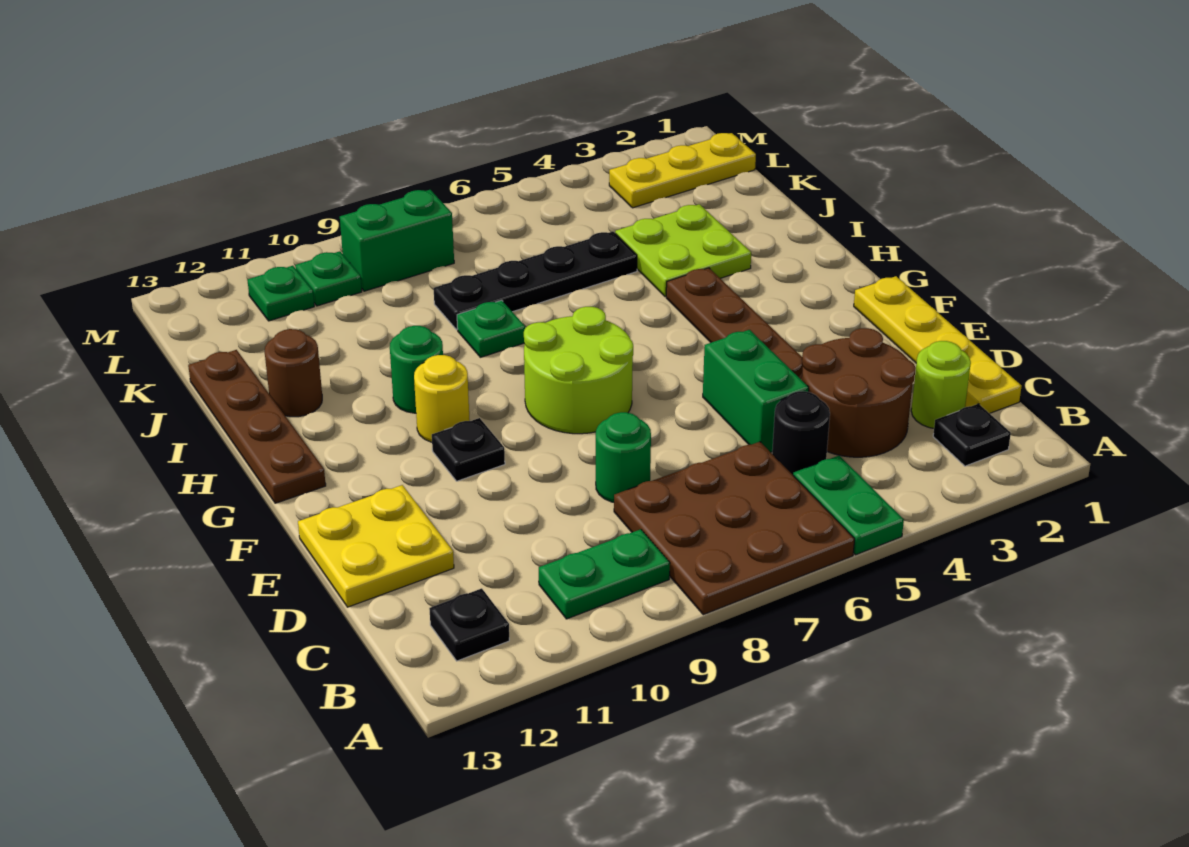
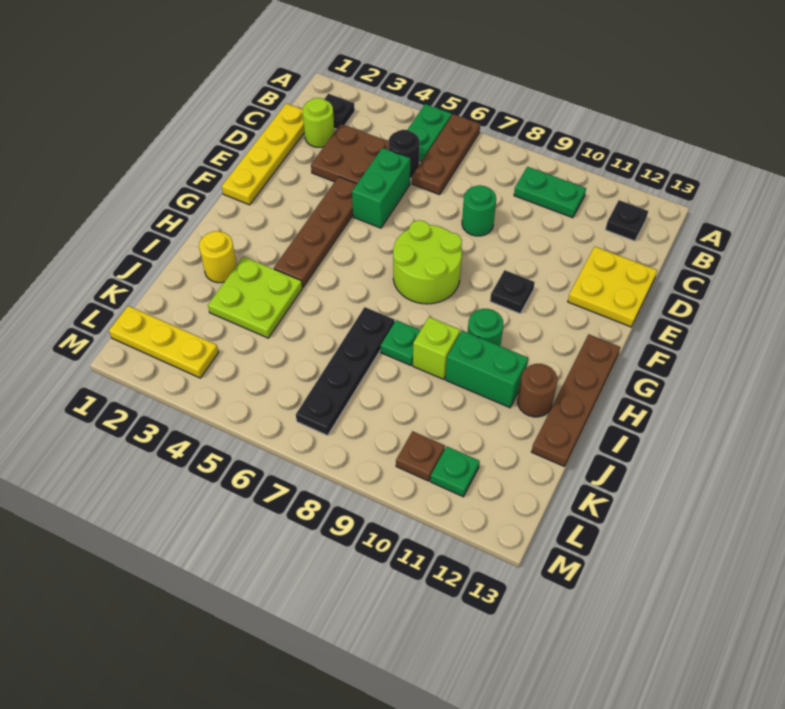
brown 3x3 plate [614,442,855,615] -> brown 1x3 plate [412,114,480,195]
brown 2x2 round brick [802,328,916,457] -> brown 2x2 plate [311,124,389,183]
yellow 1x1 round brick [414,355,470,442] -> yellow 1x1 round brick moved to [199,231,237,283]
none -> lime 1x1 brick [413,317,460,379]
black 1x4 plate [434,232,637,330] -> black 1x4 plate turned to [296,307,395,435]
green 1x2 brick [340,190,454,291] -> green 1x2 brick moved to [445,331,528,408]
green 1x1 plate [295,251,362,306] -> brown 1x1 plate [396,431,445,481]

